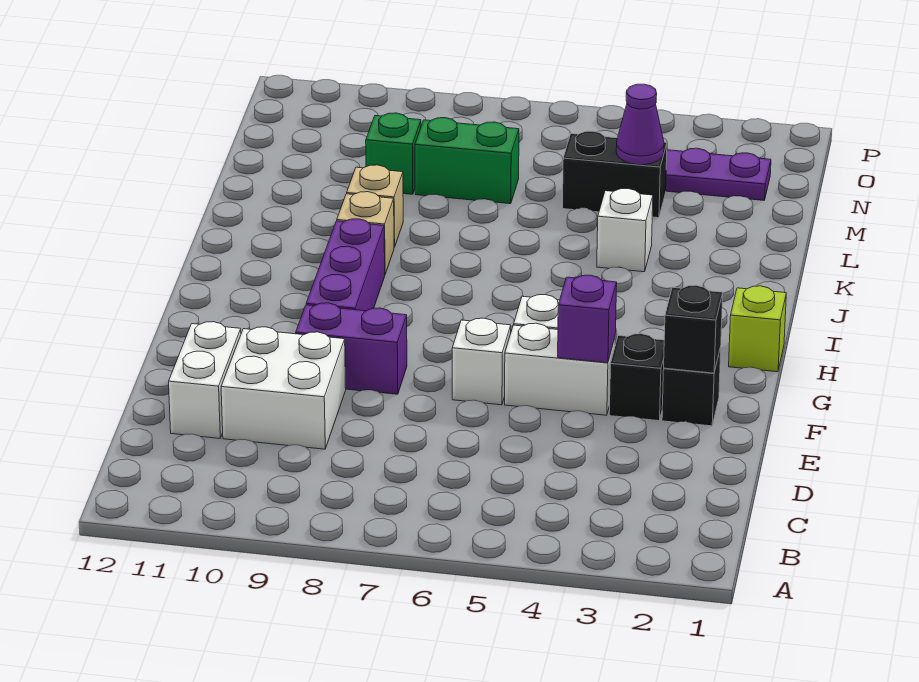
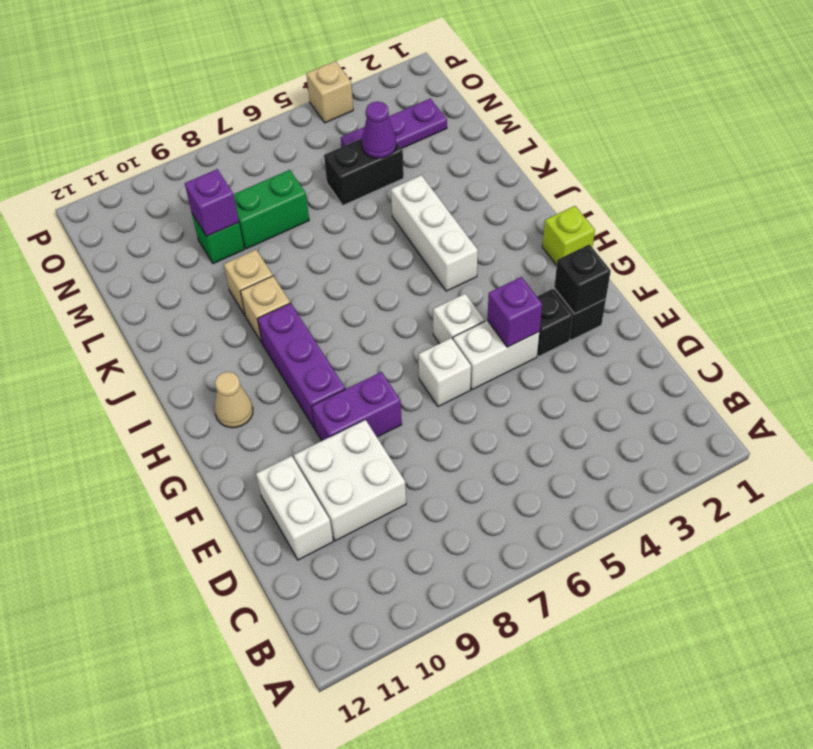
none -> tan 1x1 cone [215,372,253,428]
white 1x1 brick [597,189,653,272] -> white 1x3 brick [391,175,478,291]
none -> purple 1x1 brick [185,169,239,236]
none -> tan 1x1 brick [306,61,353,123]

